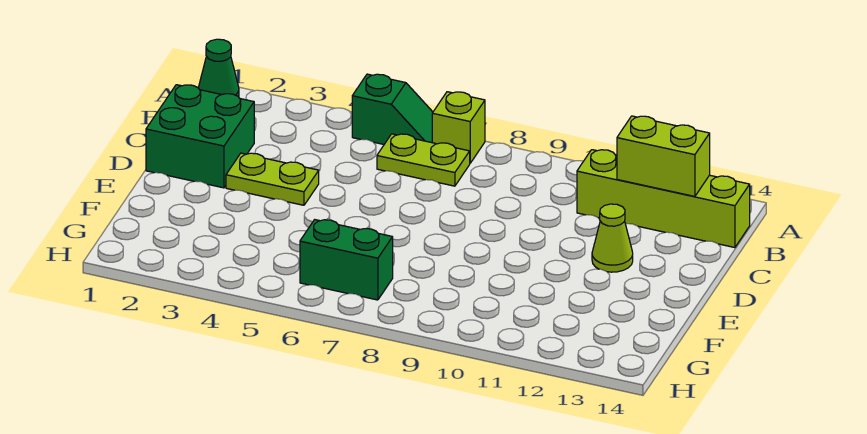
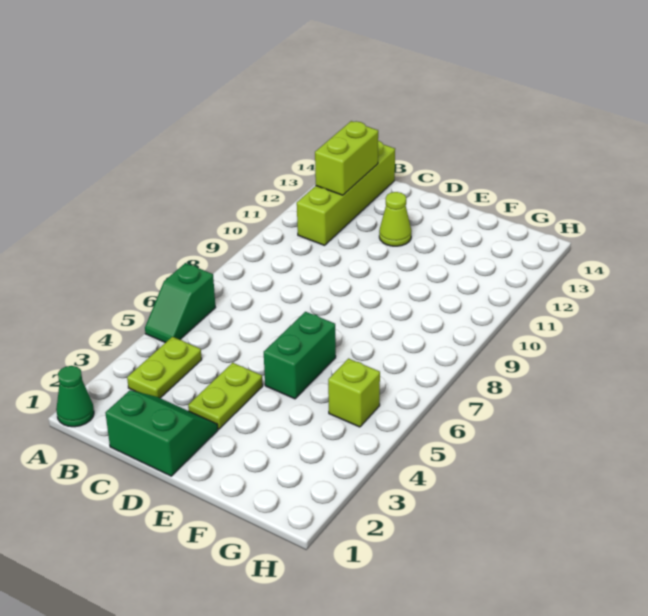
green 1x2 slope [352,74,433,144] -> green 1x2 slope turned to [145,263,215,343]
lime 1x1 brick [432,92,485,163] -> lime 1x1 brick moved to [328,359,380,427]
lime 1x2 plate [377,134,470,186] -> lime 1x2 plate moved to [127,337,202,398]
green 2x2 brick [146,85,254,188] -> green 2x2 slope [106,390,218,476]
green 1x2 brick [300,220,393,300] -> green 1x2 brick moved to [264,312,336,399]

